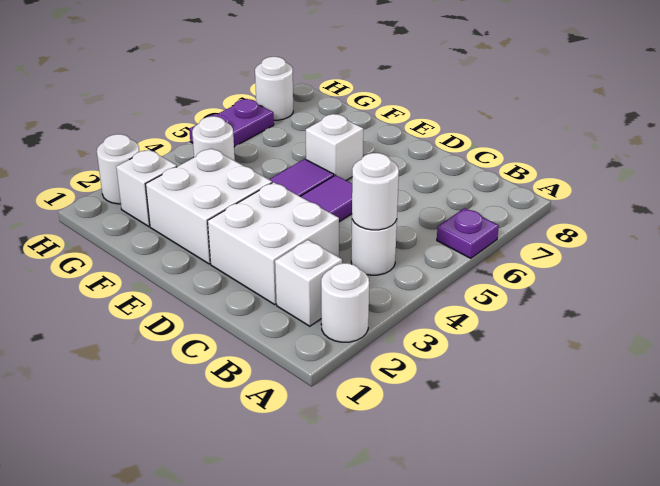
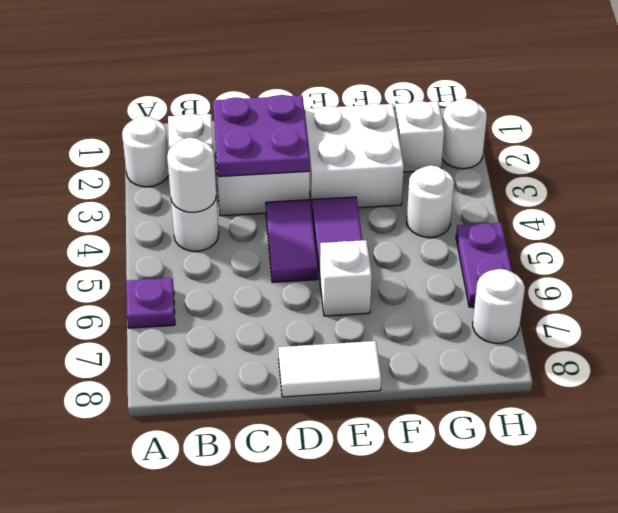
none -> purple 2x2 plate [213,95,310,177]
none -> white 1x2 tile [278,341,381,397]

